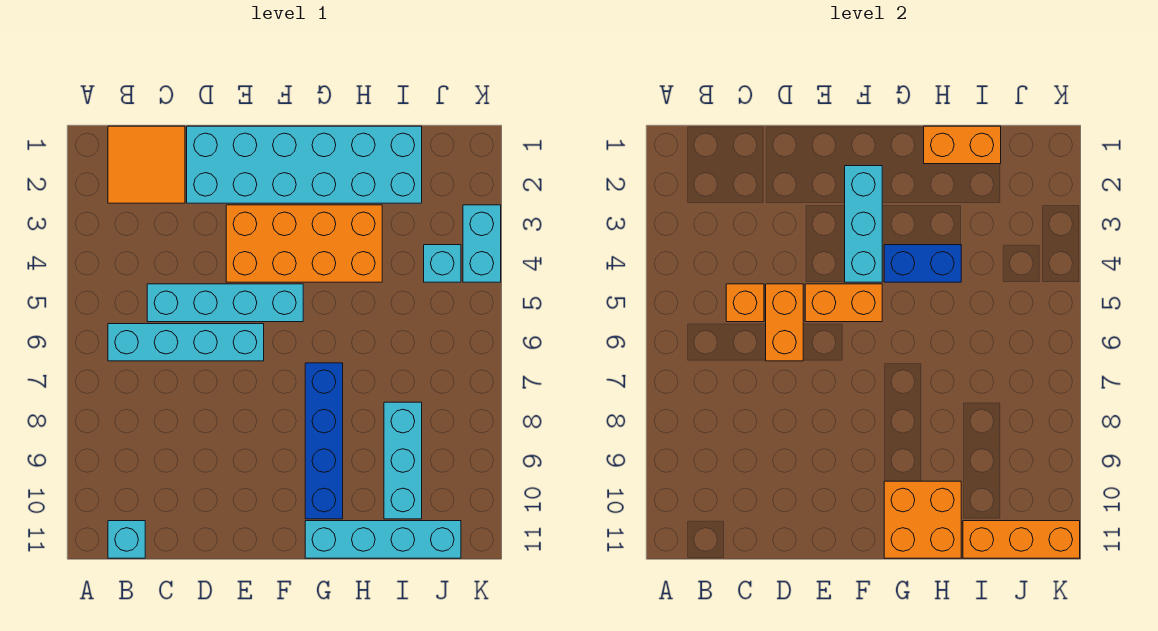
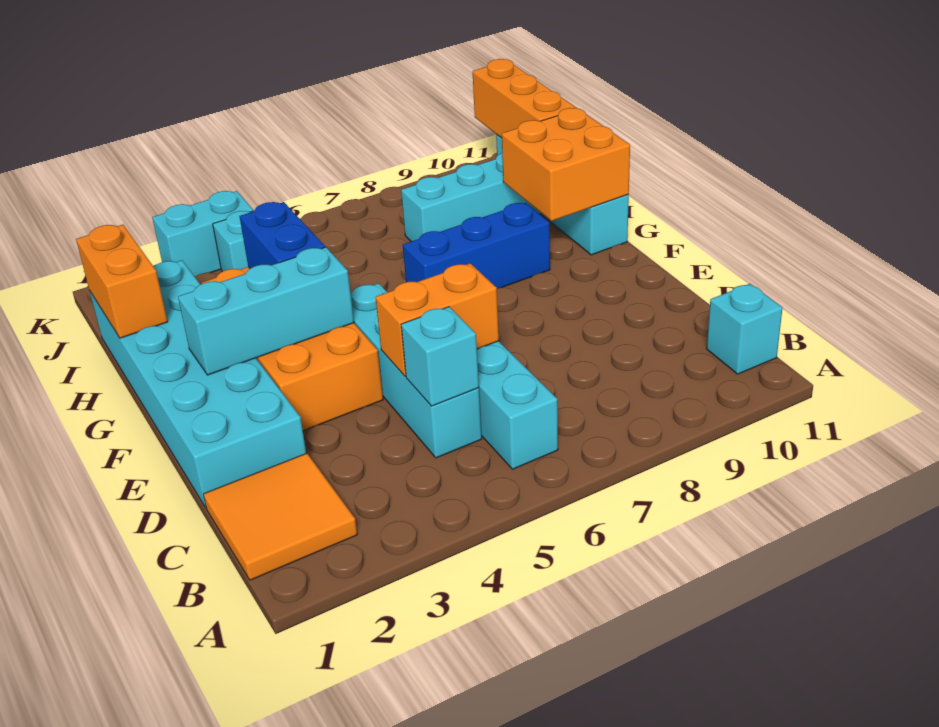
orange 1x1 brick [726,284,764,322] -> cyan 1x1 brick [401,307,479,406]
orange 1x2 brick [805,284,882,322] -> none
blue 1x4 brick [305,363,343,519] -> blue 1x3 brick [403,203,550,288]

